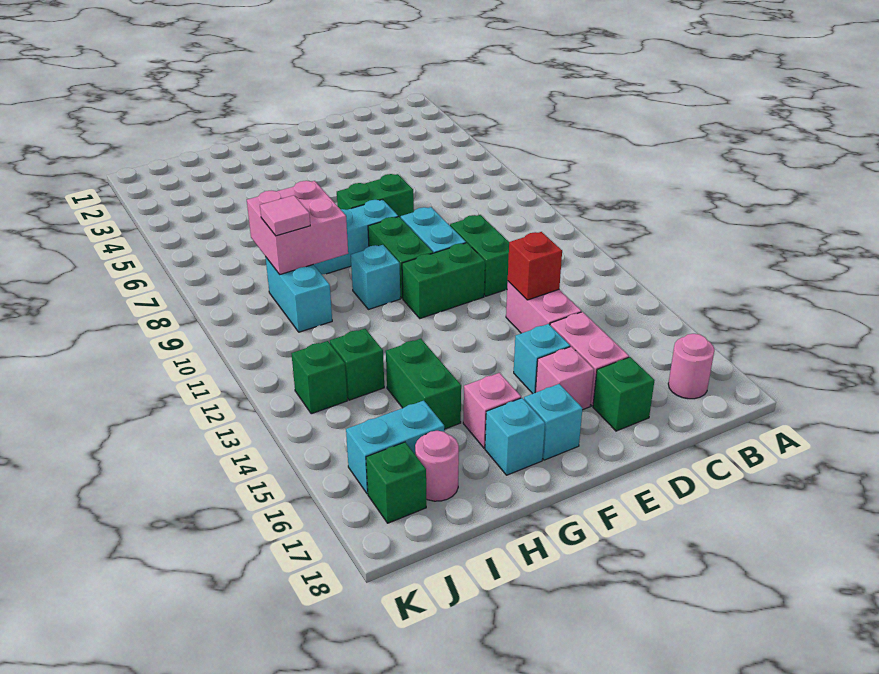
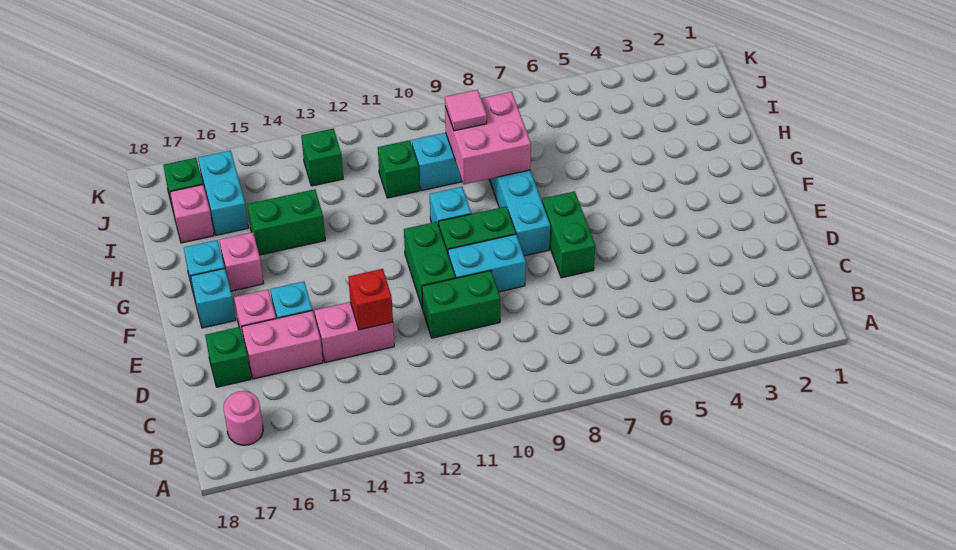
green 1x1 brick [330,329,384,400] -> green 1x1 brick moved to [378,140,419,198]
pink 1x1 round brick [415,431,459,501] -> pink 1x1 brick [170,185,214,243]

